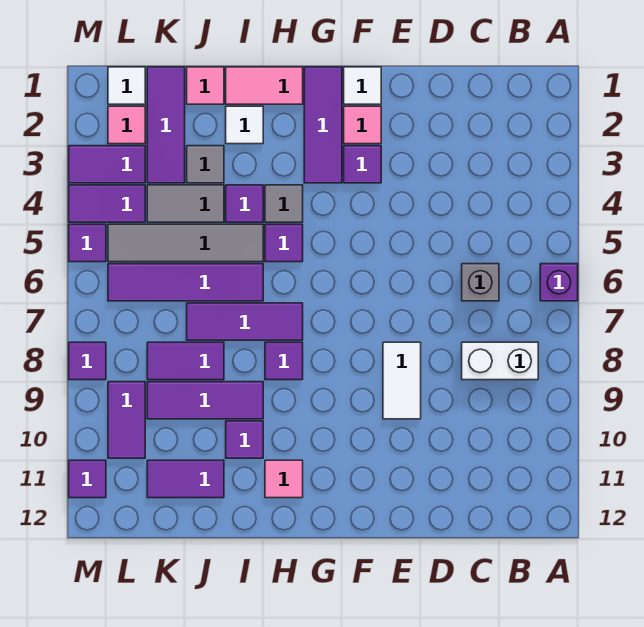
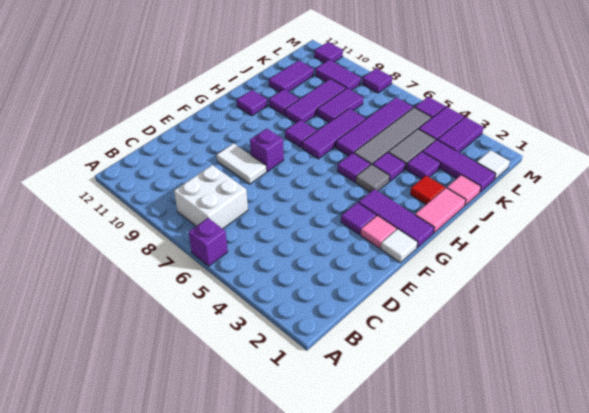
white 1x2 brick [462,342,538,380] -> white 2x2 brick [174,165,248,229]
grey 1x1 brick [462,264,499,301] -> none
none -> purple 1x1 brick [250,128,284,172]
pink 1x1 tile [265,460,303,498] -> purple 1x1 tile [237,90,267,116]
white 1x1 tile [226,106,263,144] -> red 1x1 tile [410,176,445,204]
grey 1x1 tile [187,146,224,183] -> purple 1x1 tile [406,152,440,179]
pink 1x1 tile [108,106,145,144] -> none

